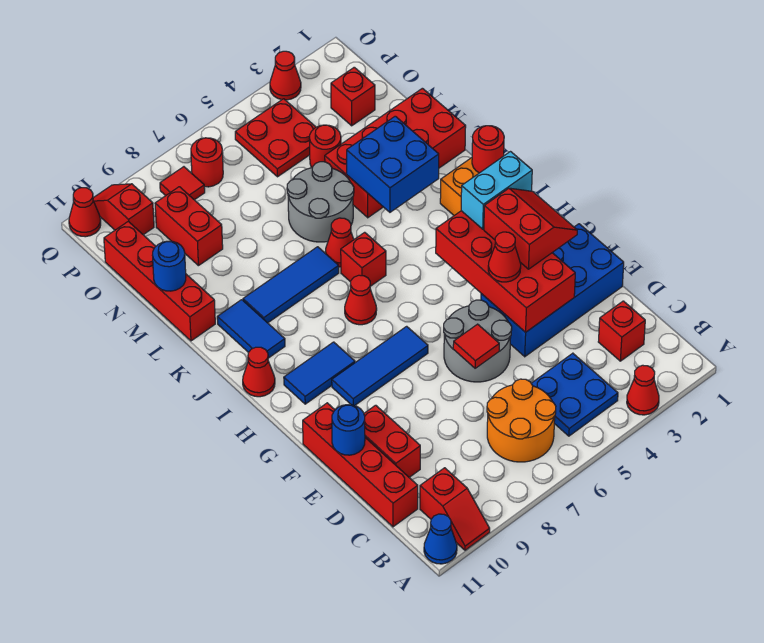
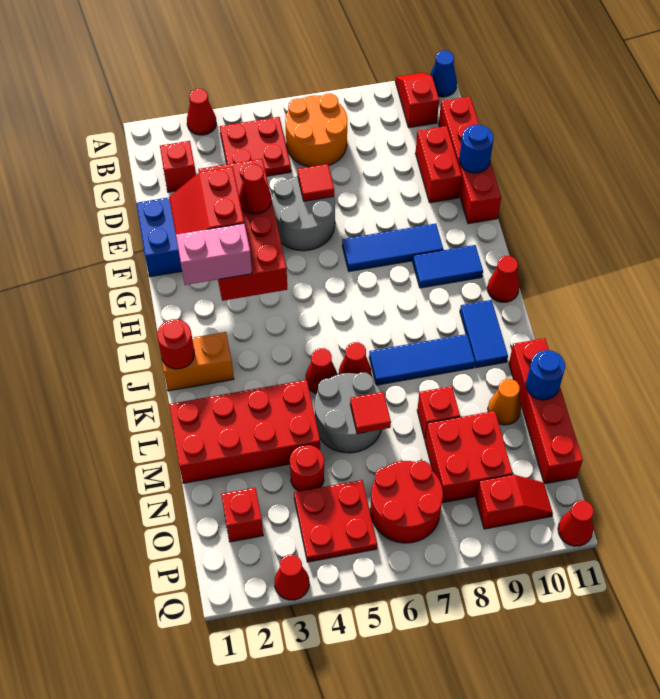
blue 2x2 plate [531,353,618,436] -> red 2x2 plate [220,117,291,176]
cyan 1x2 brick [461,152,532,229] -> pink 1x2 brick [176,223,252,285]
red 1x1 cone [345,275,377,325] -> red 1x1 cone moved to [306,348,338,394]
red 1x1 brick [341,232,386,286] -> red 1x1 brick moved to [417,386,460,439]
blue 2x2 brick [347,116,439,212] -> none
none -> orange 1x1 cone [488,379,521,425]
red 1x2 brick [155,187,223,266] -> red 2x2 brick [425,411,513,503]
red 1x1 round brick [191,138,223,187] -> red 2x2 round brick [370,461,443,543]
red 1x1 tile [160,167,205,200] -> red 1x1 tile moved to [350,392,391,434]
red 1x2 slope [93,184,154,235] -> red 1x2 slope turned to [476,475,553,529]

